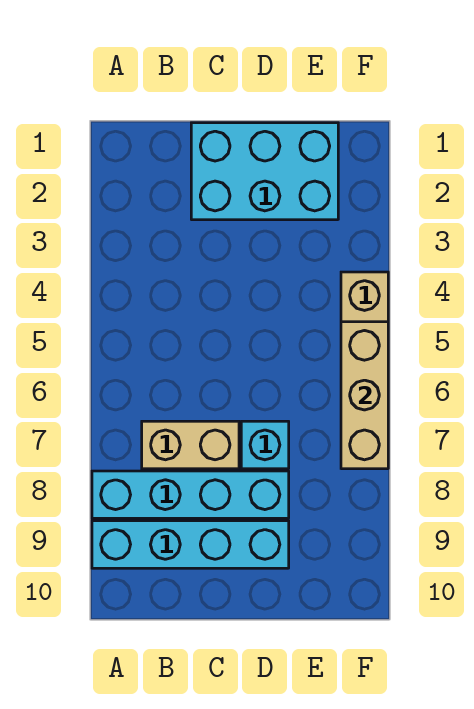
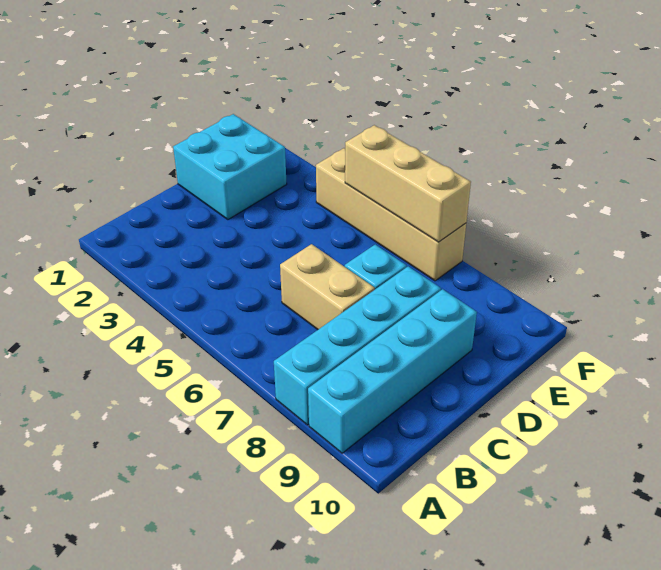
tan 1x2 brick [142,421,239,469] -> tan 1x2 brick turned to [280,244,375,330]
cyan 2x3 brick [191,123,338,220] -> cyan 2x2 brick [173,114,287,220]

